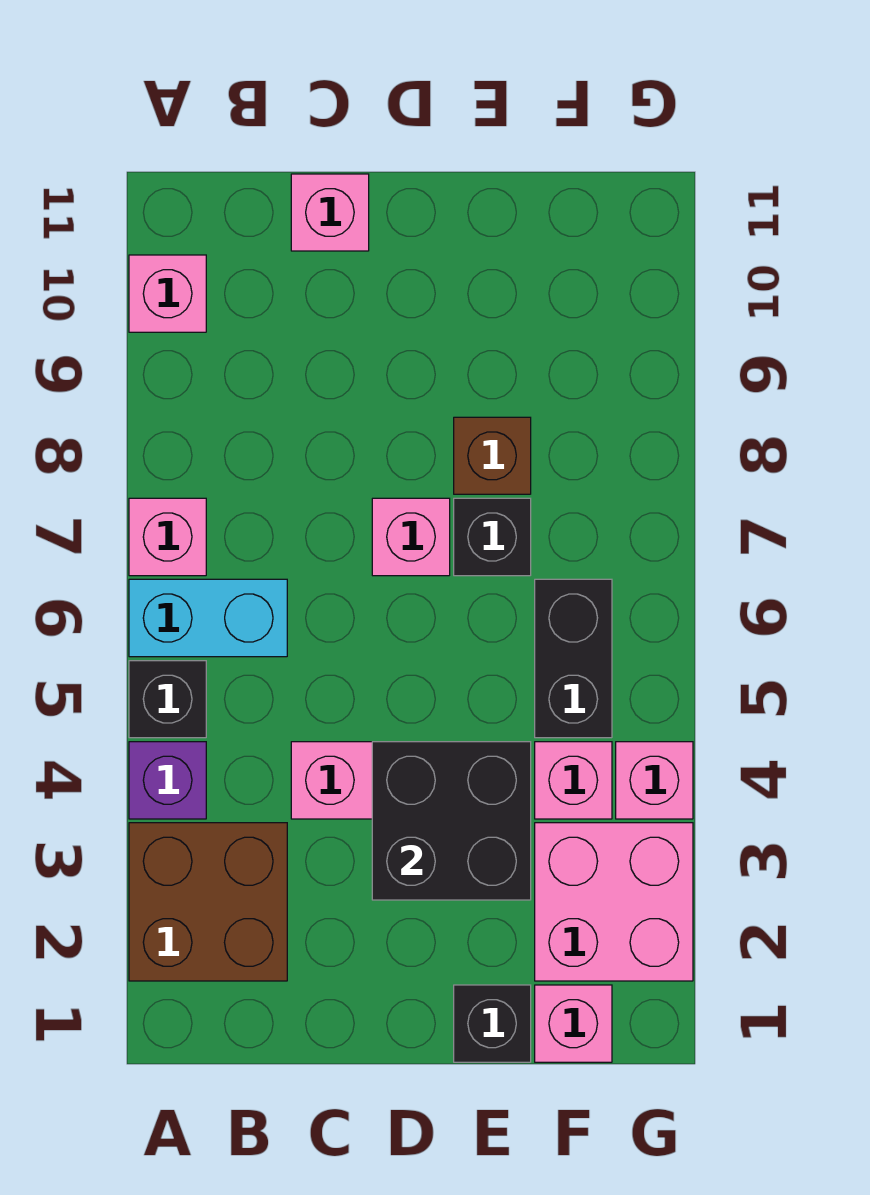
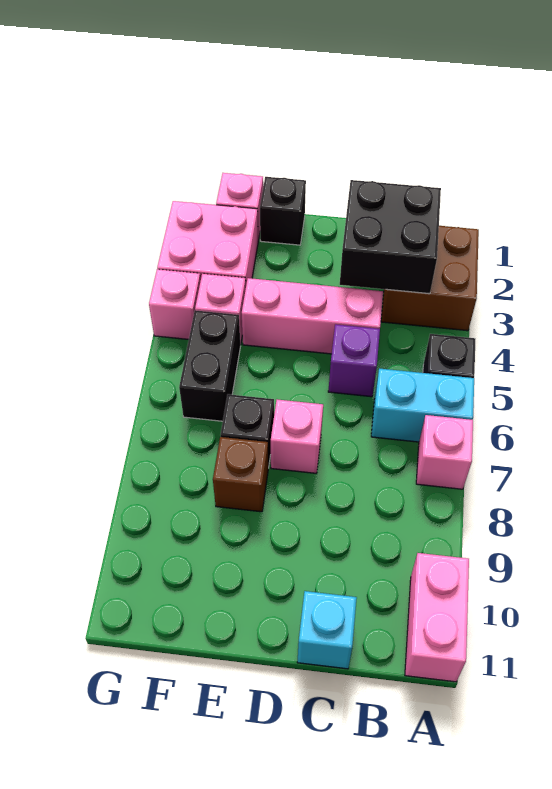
purple 1x1 brick [129,742,206,819] -> purple 1x1 brick moved to [328,324,380,397]
pink 1x1 brick [129,255,206,332] -> pink 1x2 brick [405,553,469,682]
pink 1x1 brick [291,174,369,251] -> cyan 1x1 brick [297,591,357,669]
black 2x2 brick [372,742,531,900] -> black 2x2 brick moved to [340,180,441,294]

